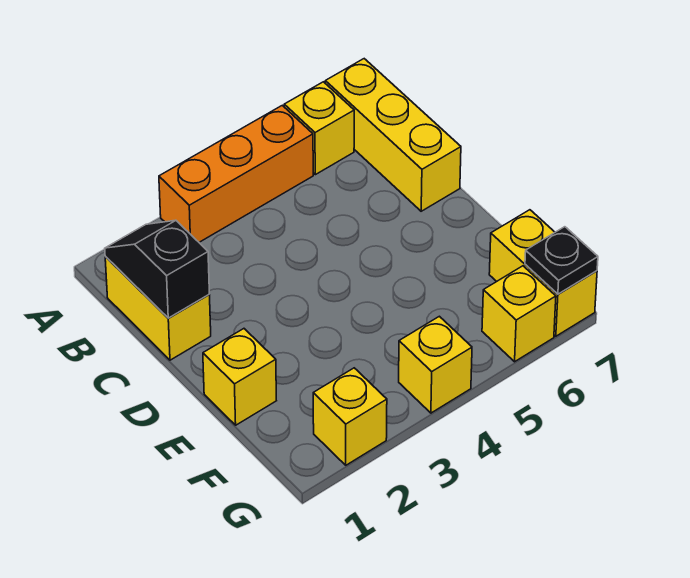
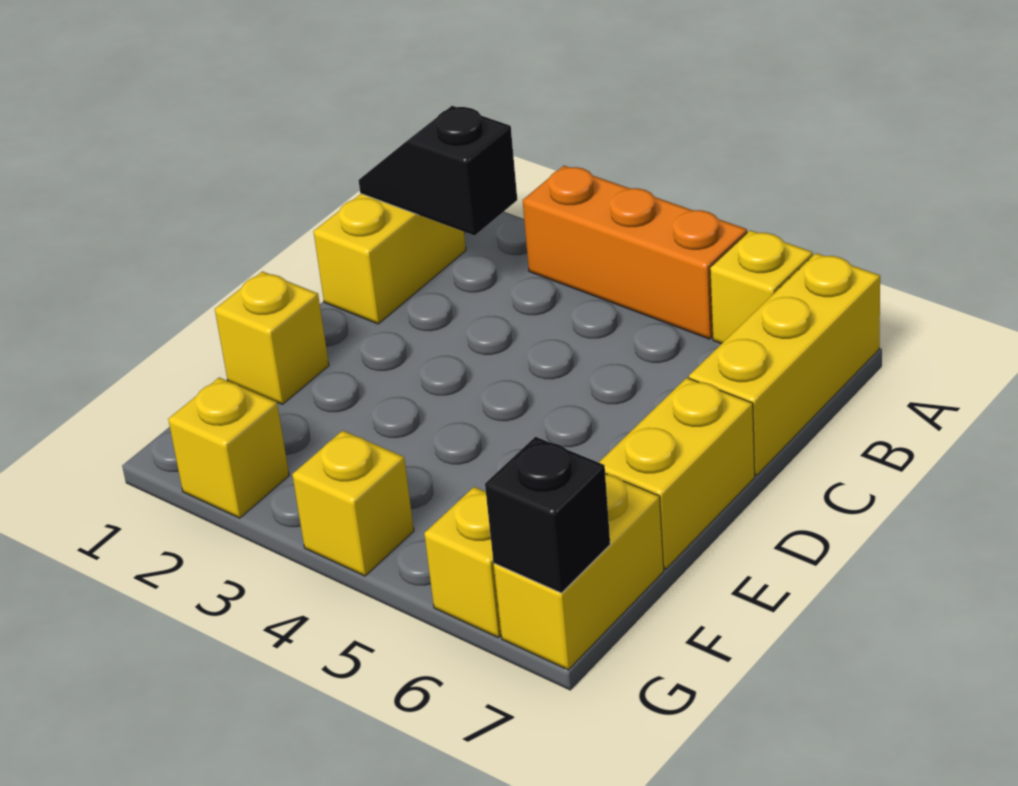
black 1x2 slope [105,220,209,318] -> black 1x2 slope turned to [359,106,517,236]
none -> yellow 1x2 brick [599,378,755,569]
black 1x1 plate [525,227,598,294] -> black 1x1 brick [485,437,610,593]

